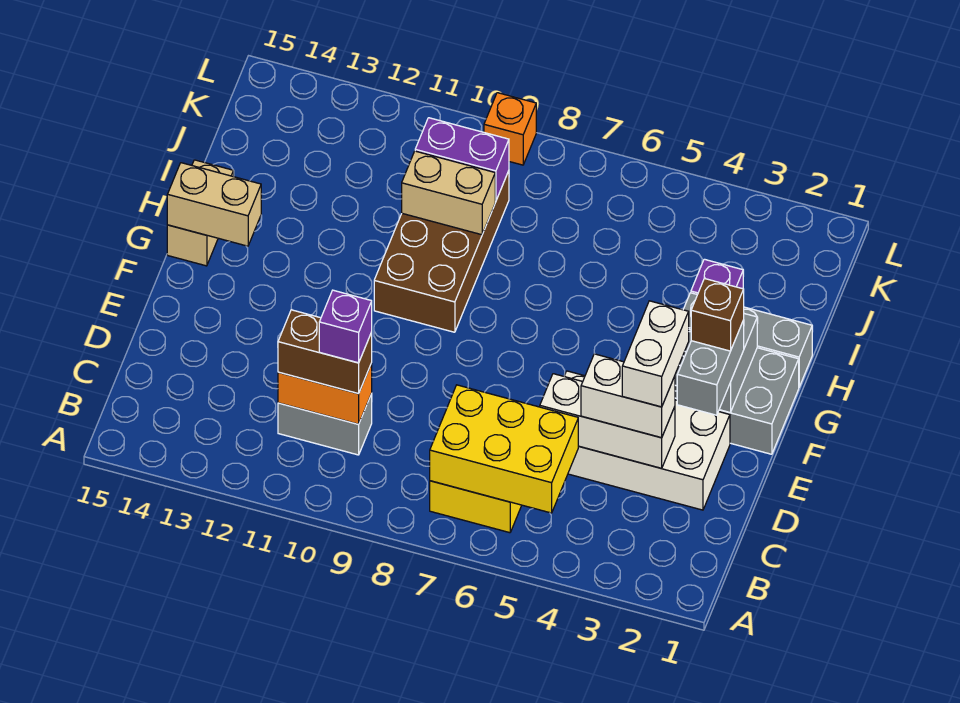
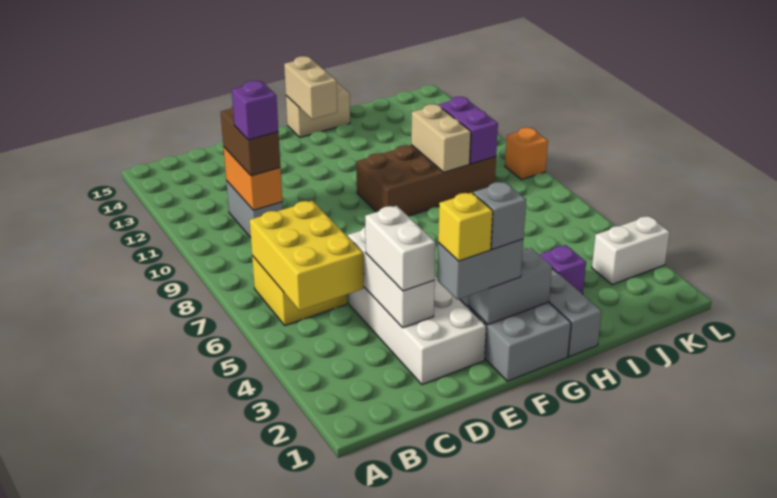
white 1x2 brick [622,301,689,407] -> white 1x2 brick moved to [592,216,670,285]
none -> yellow 1x1 brick [438,193,493,261]
brown 1x1 brick [691,278,744,351] -> grey 1x1 brick [473,182,526,249]

